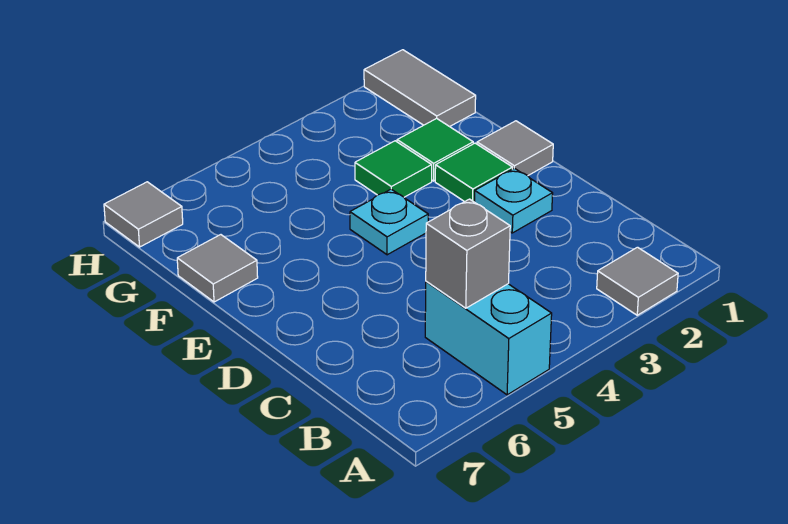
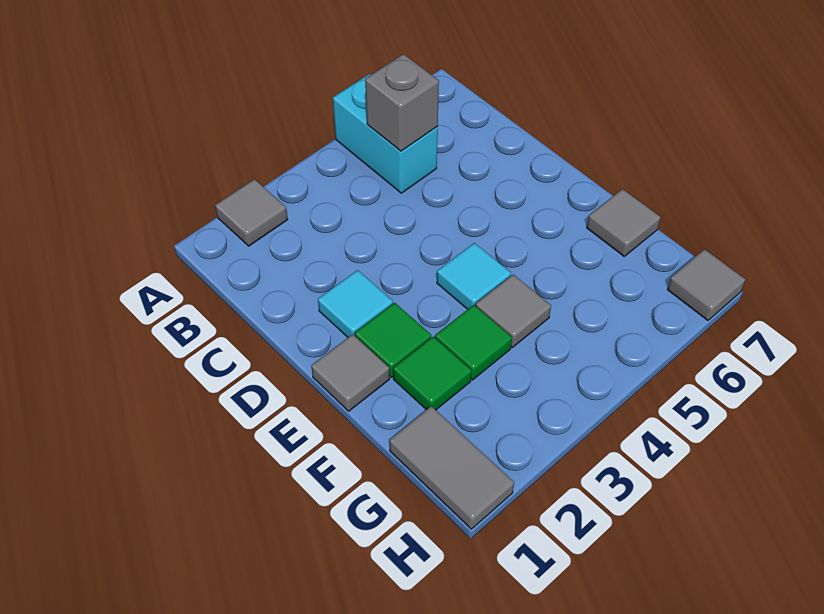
cyan 1x1 plate [475,168,553,233] -> cyan 1x1 tile [318,270,393,337]
cyan 1x1 plate [350,189,428,255] -> cyan 1x1 tile [437,243,511,309]
none -> grey 1x1 tile [476,275,551,347]

